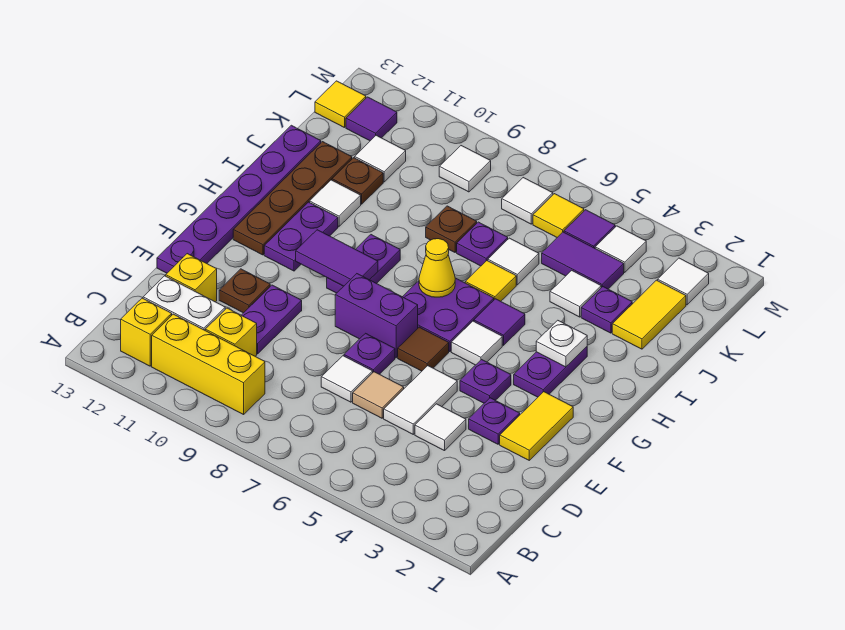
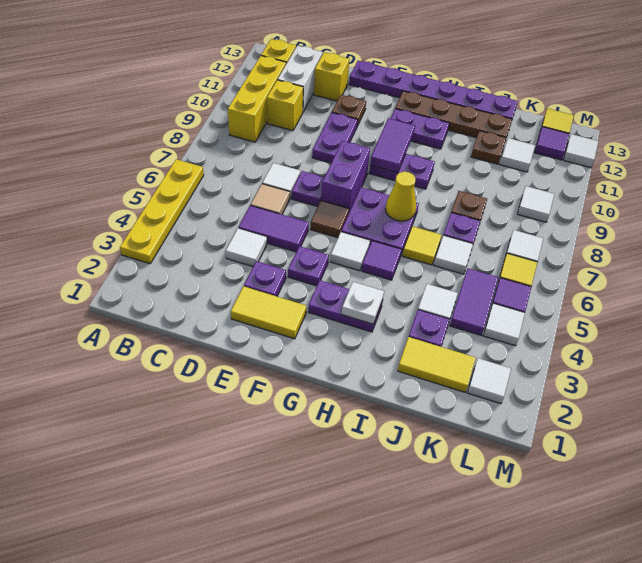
none -> yellow 1x4 plate [120,159,204,264]
white 1x2 tile [384,366,457,434] -> purple 1x2 tile [239,205,309,252]
purple 1x2 plate [242,285,302,354] -> purple 1x2 plate turned to [312,113,358,163]
white 1x1 tile [310,180,361,226] -> white 1x1 tile moved to [564,134,599,168]

